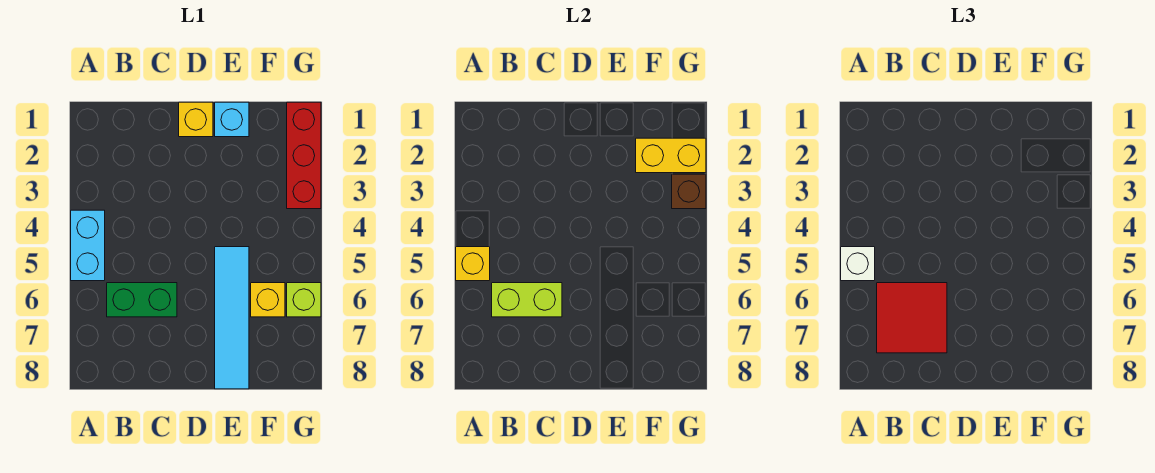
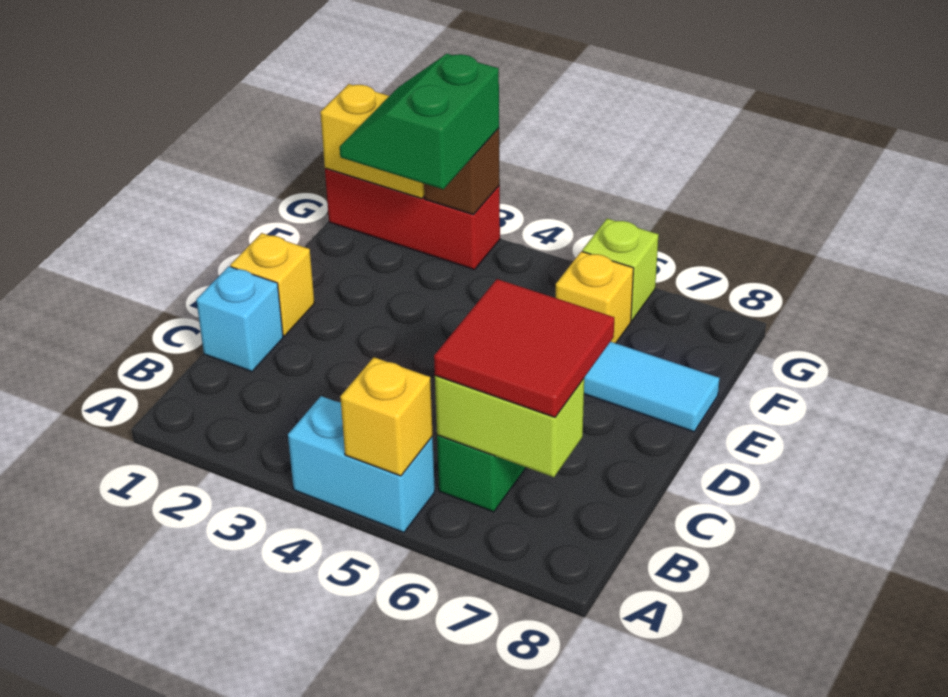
white 1x1 brick [841,247,875,281] -> none
lime 1x2 brick [492,283,562,317] -> lime 1x2 brick turned to [435,376,584,477]
cyan 1x1 brick [215,102,249,137] -> cyan 1x1 brick moved to [196,266,283,372]
yellow 1x2 brick [636,138,706,173] -> yellow 1x2 brick turned to [320,84,424,198]
none -> green 2x2 slope [340,54,499,189]

